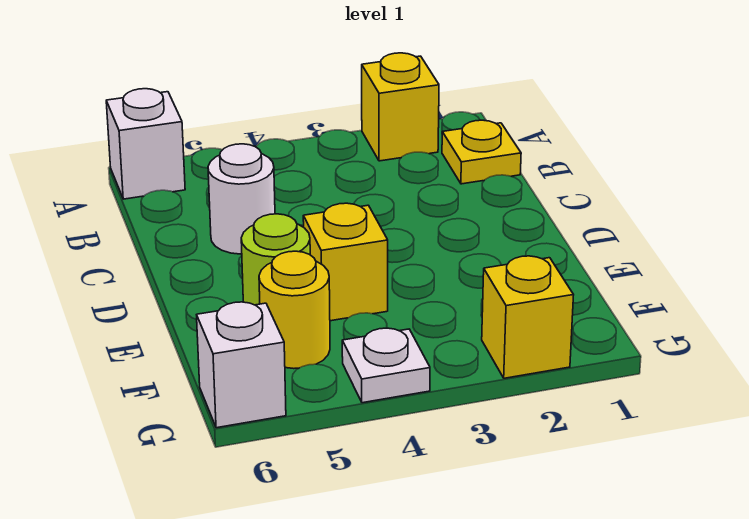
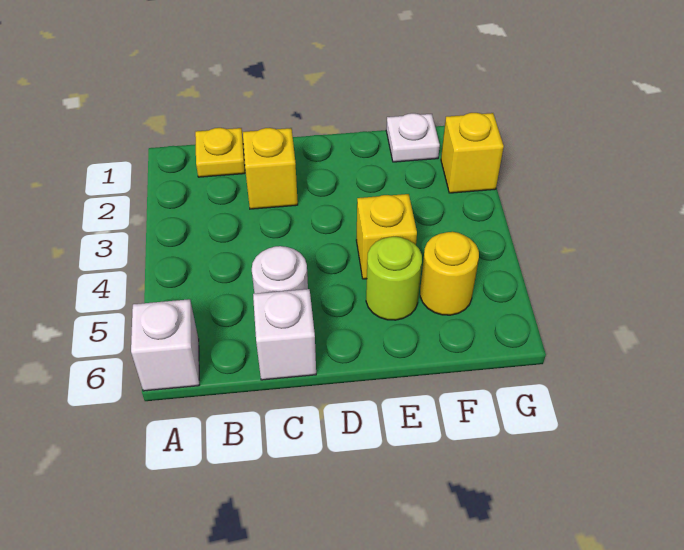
yellow 1x1 brick [362,53,439,161] -> yellow 1x1 brick moved to [243,128,298,209]
white 1x1 plate [342,328,430,403] -> white 1x1 plate moved to [386,113,440,162]
white 1x1 brick [197,302,286,428] -> white 1x1 brick moved to [253,289,316,380]

